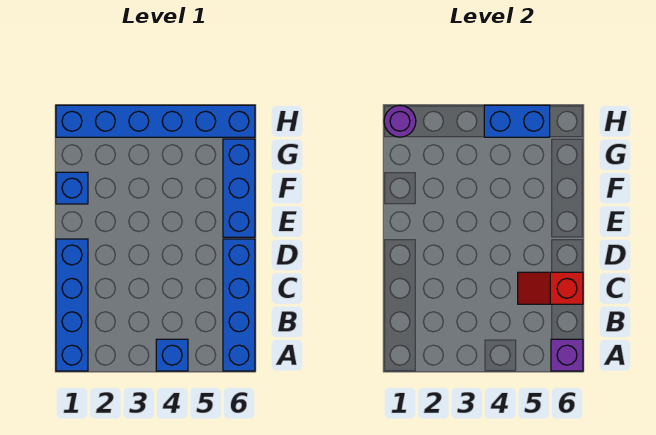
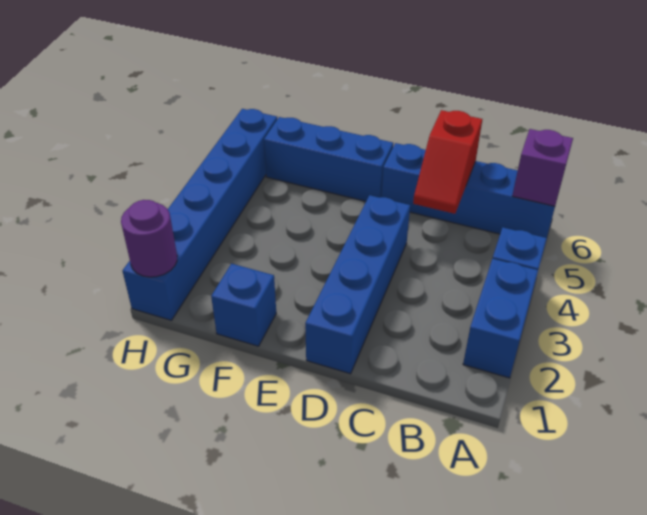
blue 1x4 brick [56,239,88,371] -> blue 1x4 brick turned to [305,195,410,374]
blue 1x2 brick [484,105,550,137] -> blue 1x2 brick moved to [463,259,538,378]

